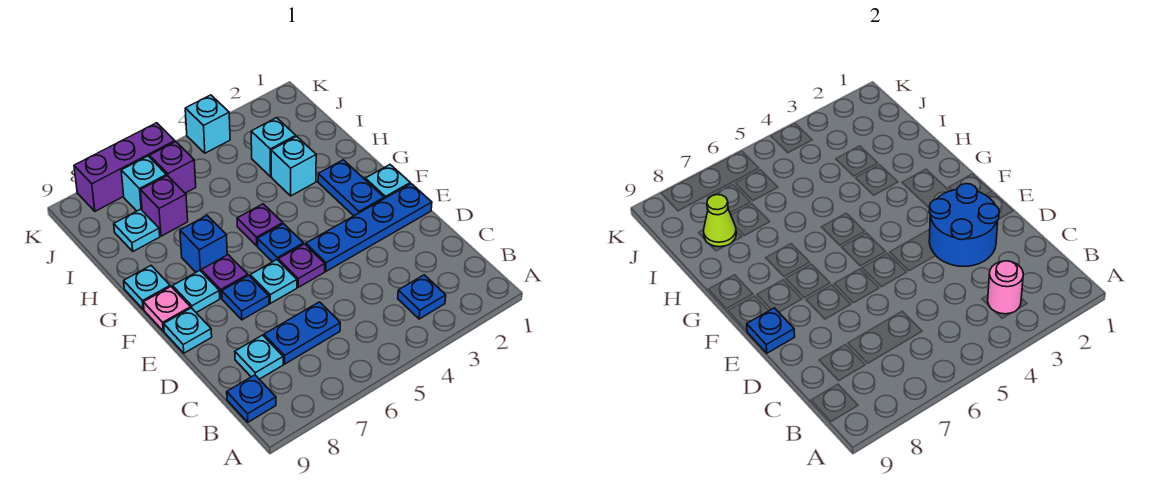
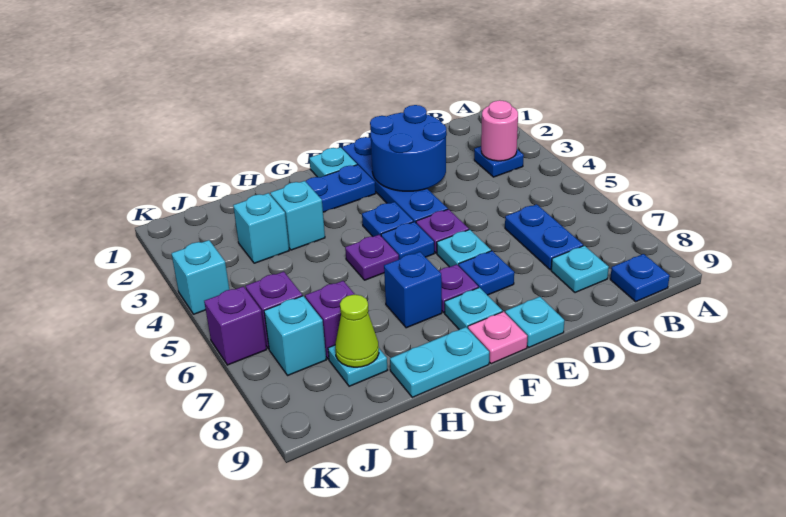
blue 1x1 plate [747,308,795,353] -> blue 1x1 plate moved to [362,202,414,237]
cyan 1x1 plate [124,266,170,309] -> cyan 1x2 plate [390,327,489,397]
purple 1x3 brick [74,123,175,211] -> purple 1x1 brick [204,286,266,365]

